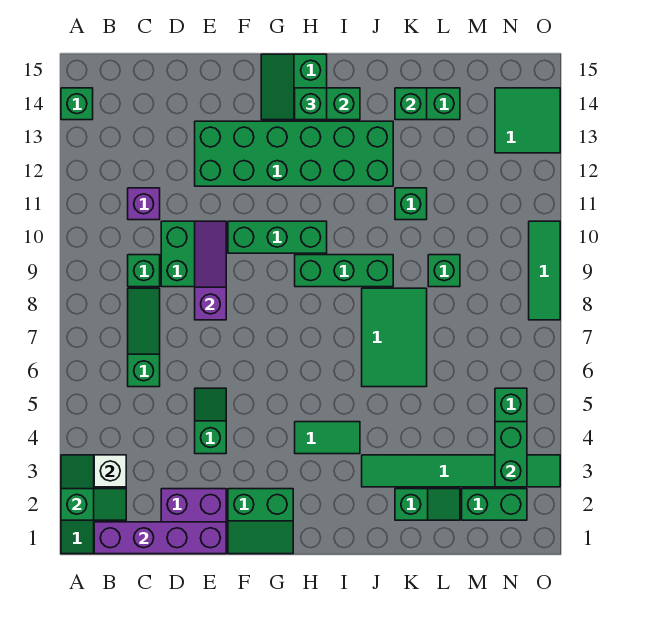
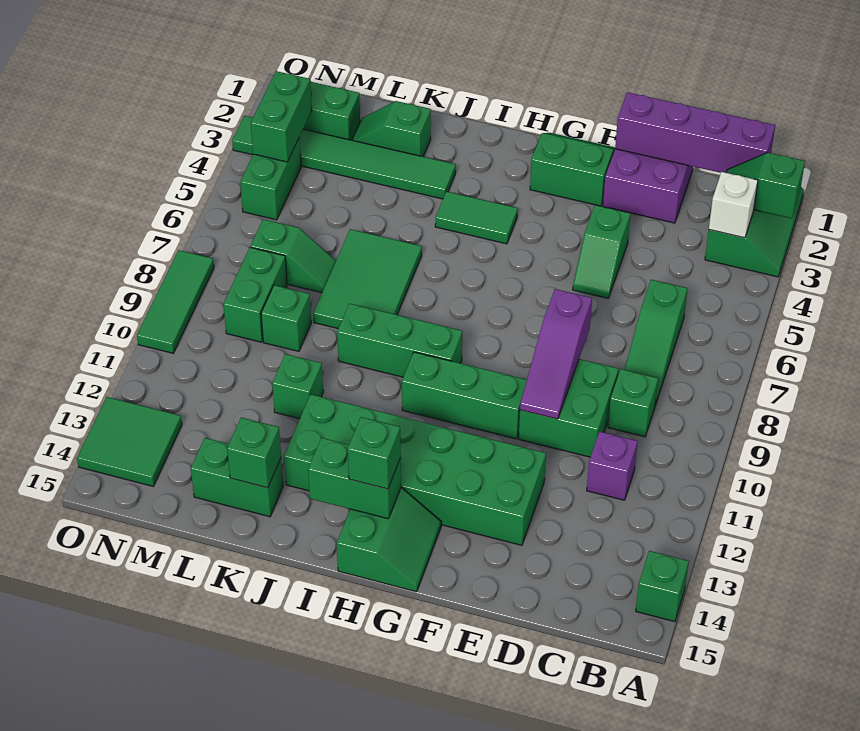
none -> green 1x2 slope [250,219,336,293]
none -> green 1x2 brick [223,247,287,342]

